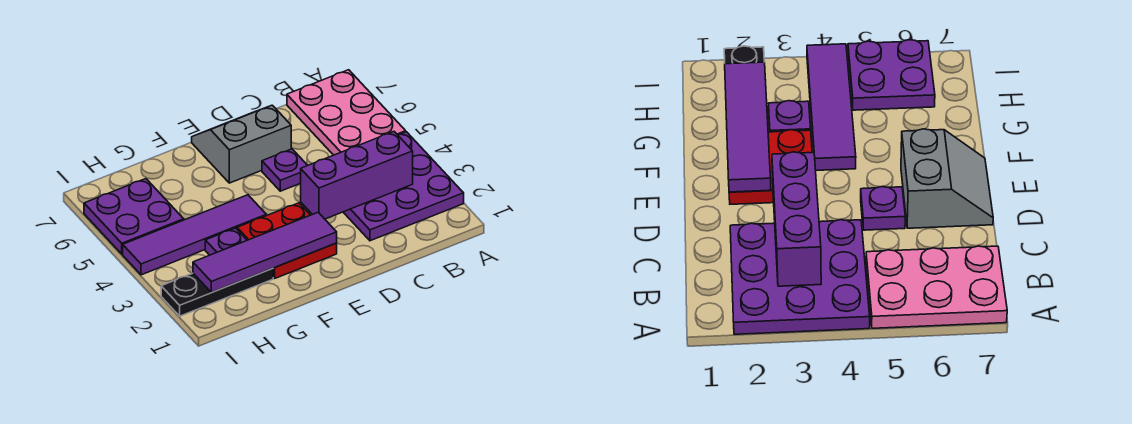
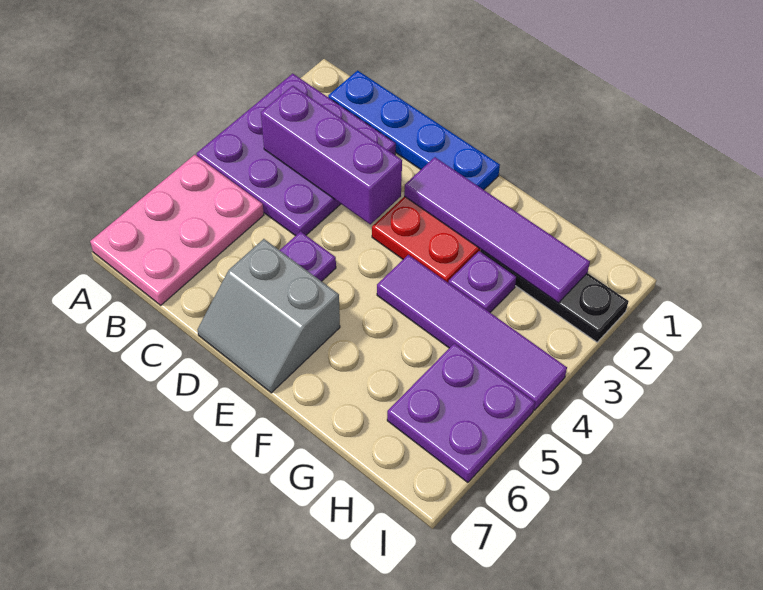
none -> blue 1x4 plate [328,70,500,190]

